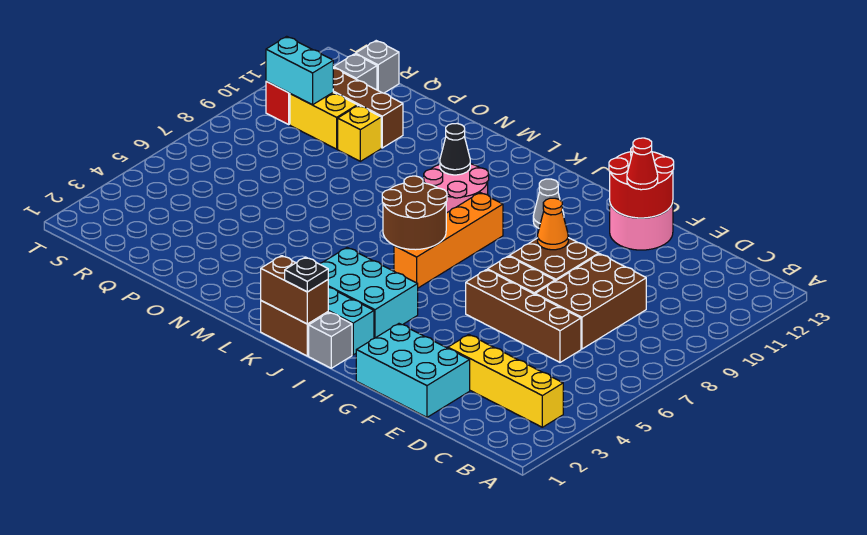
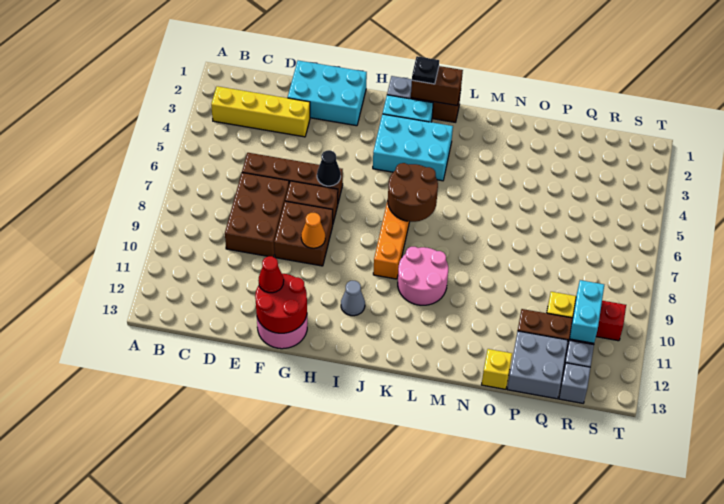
black 1x1 cone [440,123,470,175] -> black 1x1 cone moved to [317,150,341,186]
yellow 1x1 brick [338,105,381,161] -> yellow 1x1 brick moved to [482,349,512,389]
none -> grey 2x2 brick [507,331,568,399]
cyan 1x2 brick [266,36,333,105] -> cyan 1x2 brick turned to [570,280,604,343]

